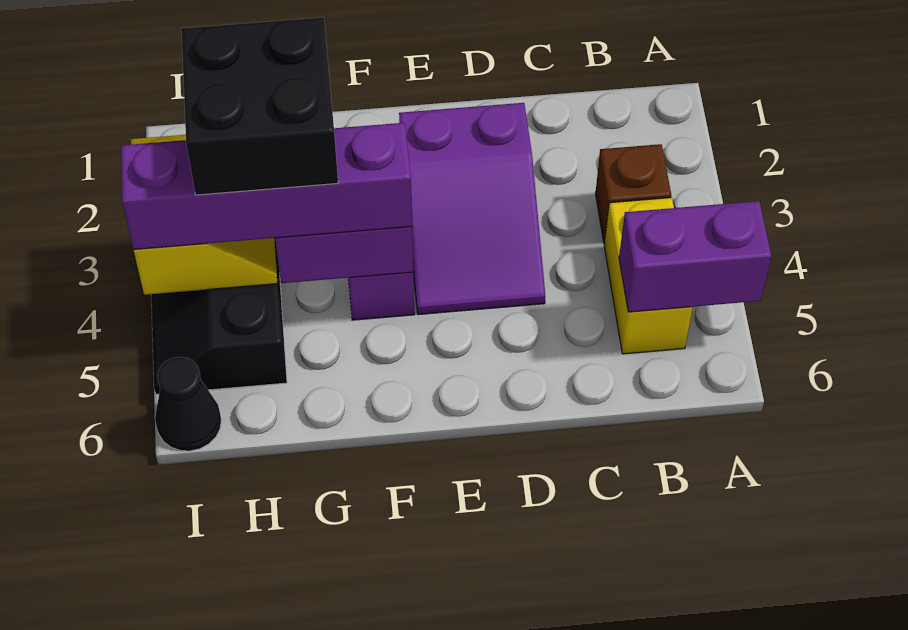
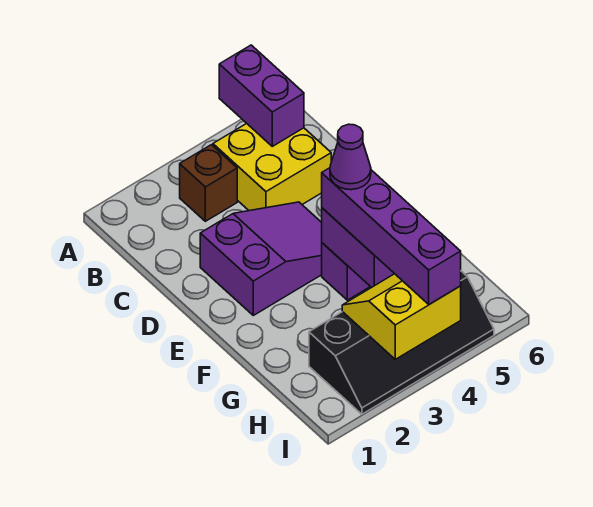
yellow 1x2 brick [604,198,693,354] -> yellow 2x2 brick [213,124,331,211]
none -> purple 1x1 cone [330,124,371,190]
black 2x2 brick [181,17,338,195] -> none
black 1x1 cone [155,357,221,451] -> none

